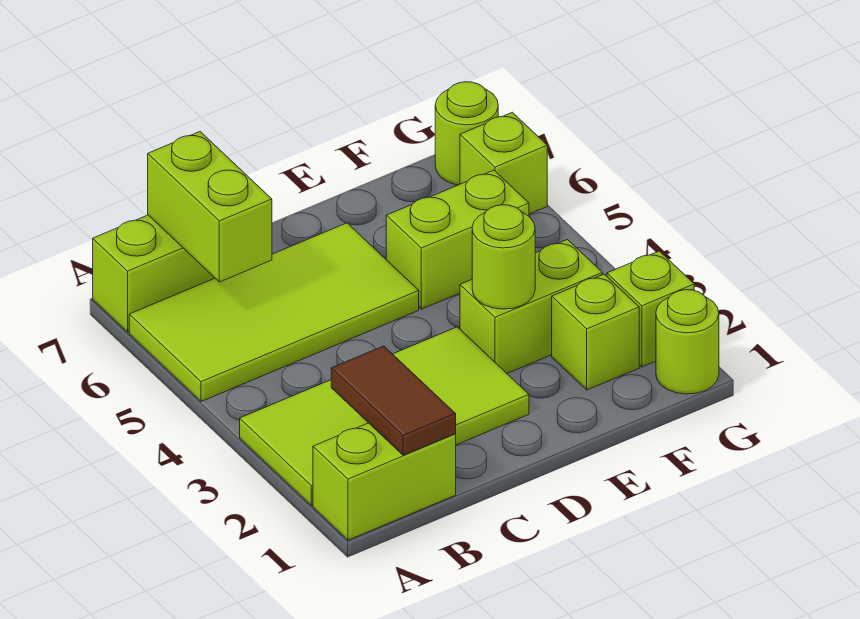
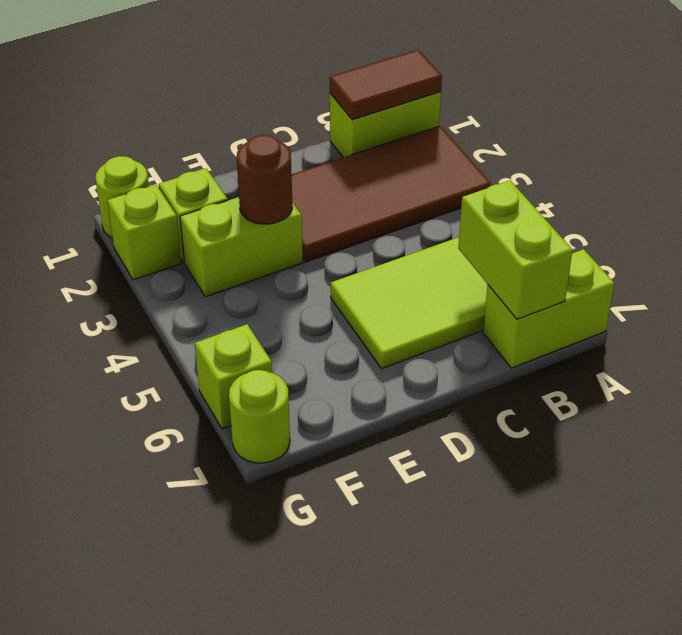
lime 2x4 tile [240,327,529,505] -> brown 2x4 tile [292,126,491,262]
brown 1x2 tile [331,346,456,455] -> brown 1x2 tile turned to [330,50,442,120]
lime 1x1 round brick [472,205,535,309] -> brown 1x1 round brick [237,135,292,224]
lime 1x2 brick [386,170,529,309] -> none

